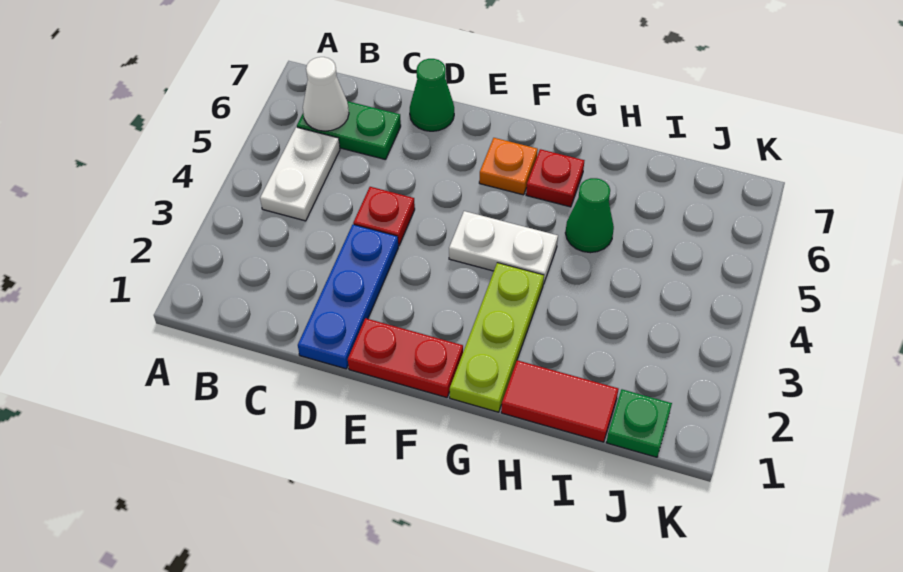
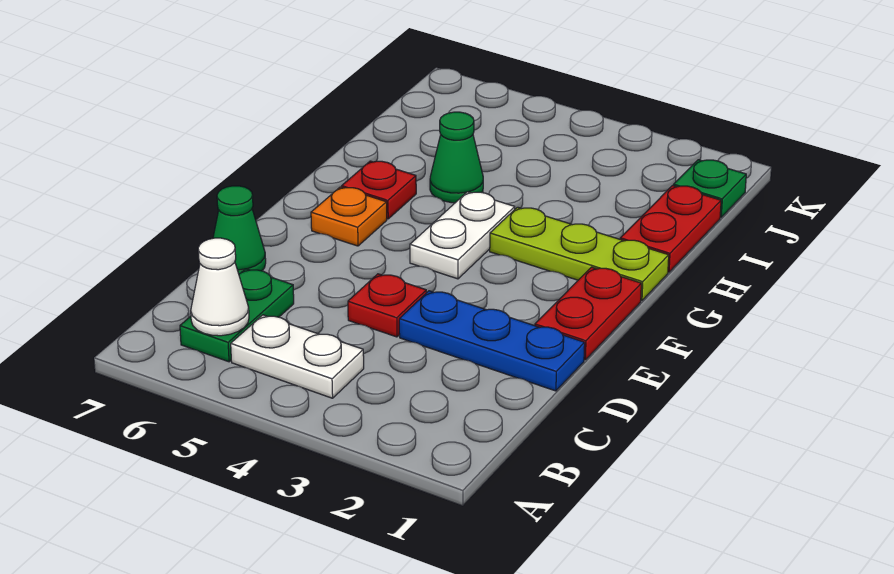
red 1x2 tile [501,360,619,442] -> red 1x2 plate [620,186,721,272]

